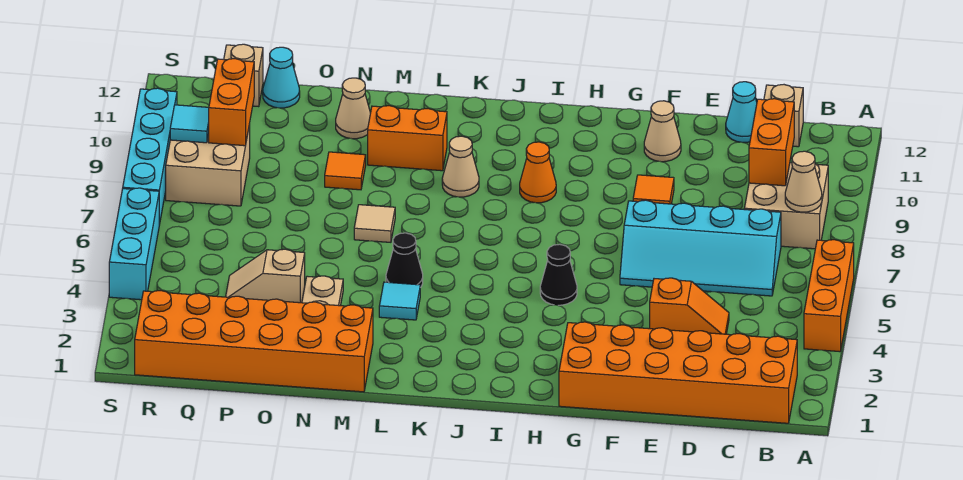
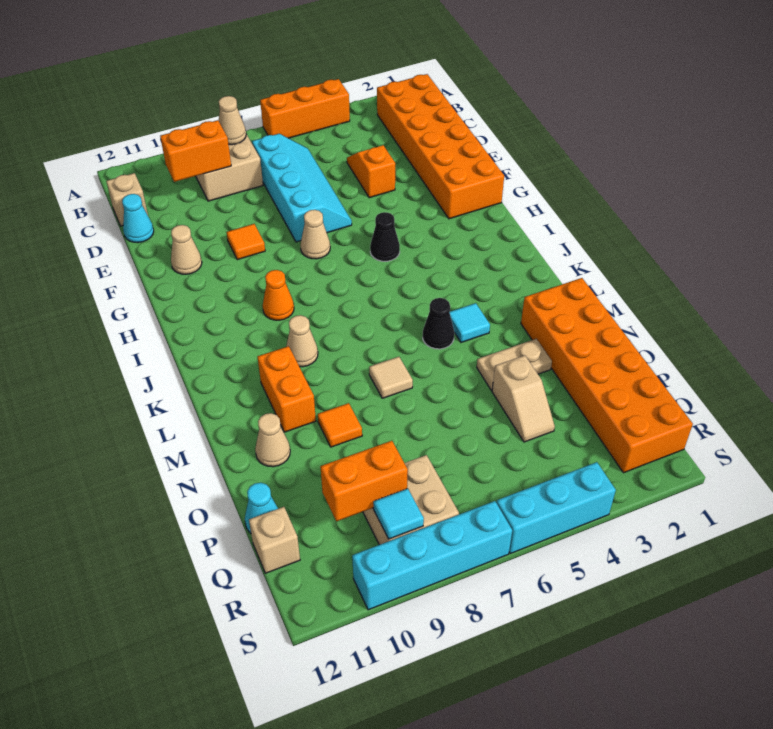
none -> tan 1x1 cone [300,210,330,259]

